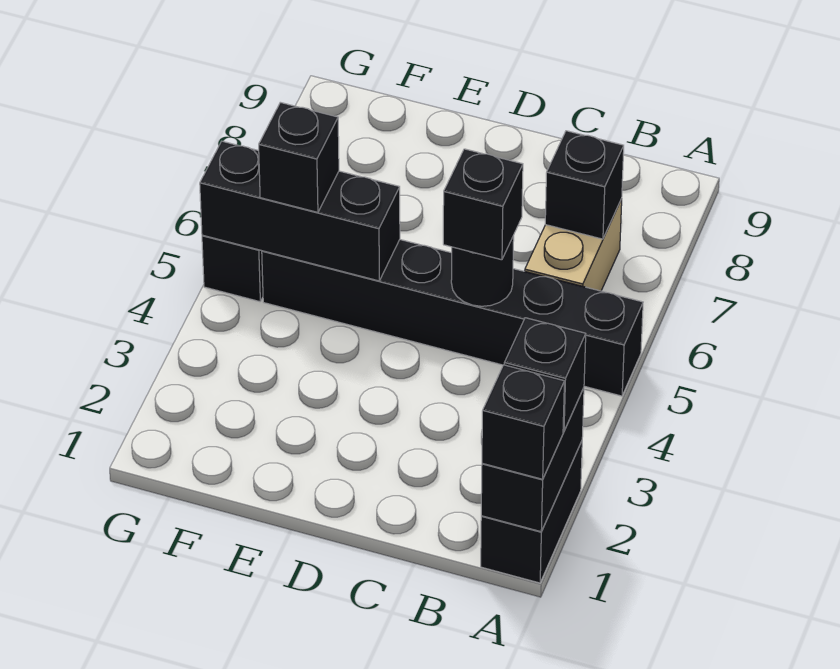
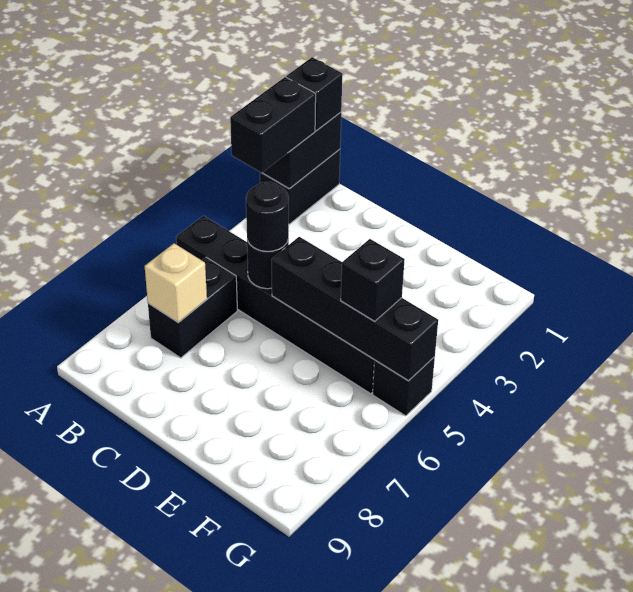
black 1x1 brick [504,318,586,431] -> black 1x2 brick [230,77,316,173]
tan 1x2 brick [525,199,622,291] -> black 1x2 brick [148,257,237,358]
black 1x1 brick [545,131,624,239] -> tan 1x1 brick [145,243,207,322]
black 1x1 brick [443,149,523,260] -> black 1x1 round brick [246,182,289,251]
black 1x3 brick [200,141,400,281] -> black 1x4 brick [272,237,438,381]

